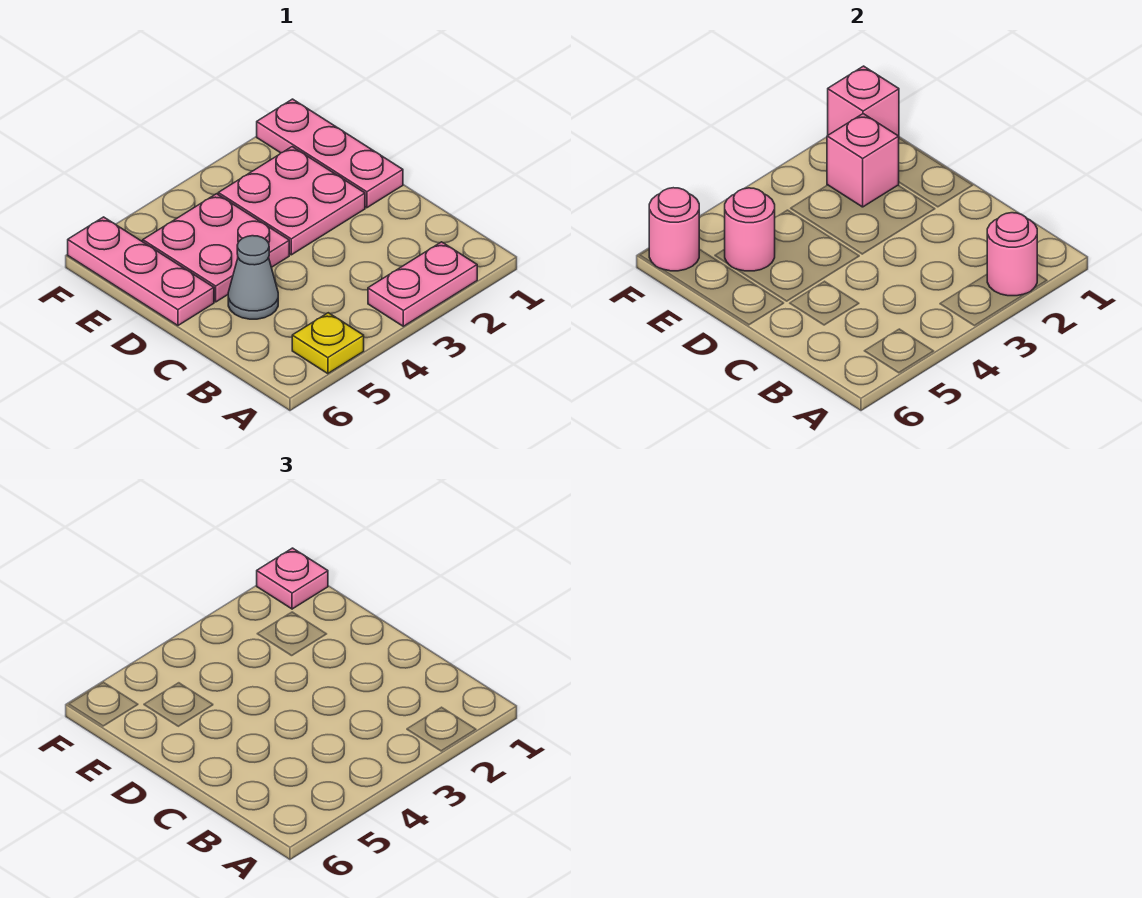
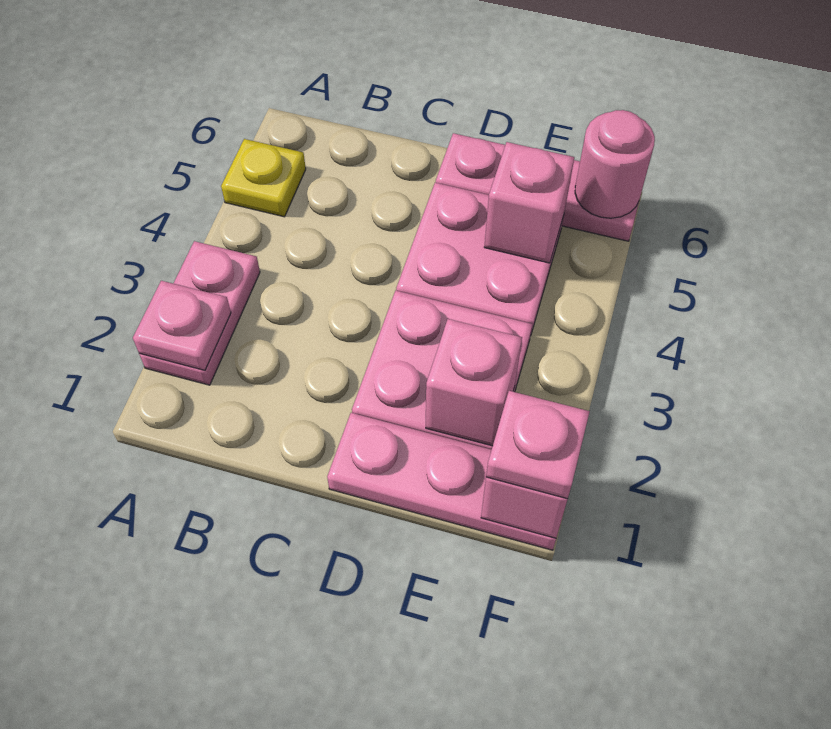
pink 1x1 round brick [987,213,1037,296] -> pink 1x1 plate [133,281,231,370]
grey 1x1 cone [228,236,278,319] -> none
pink 1x1 round brick [725,188,775,271] -> pink 1x1 brick [484,142,574,263]

